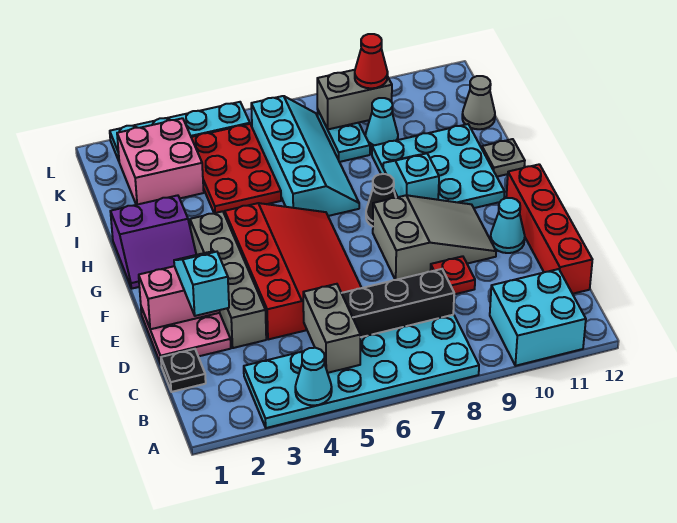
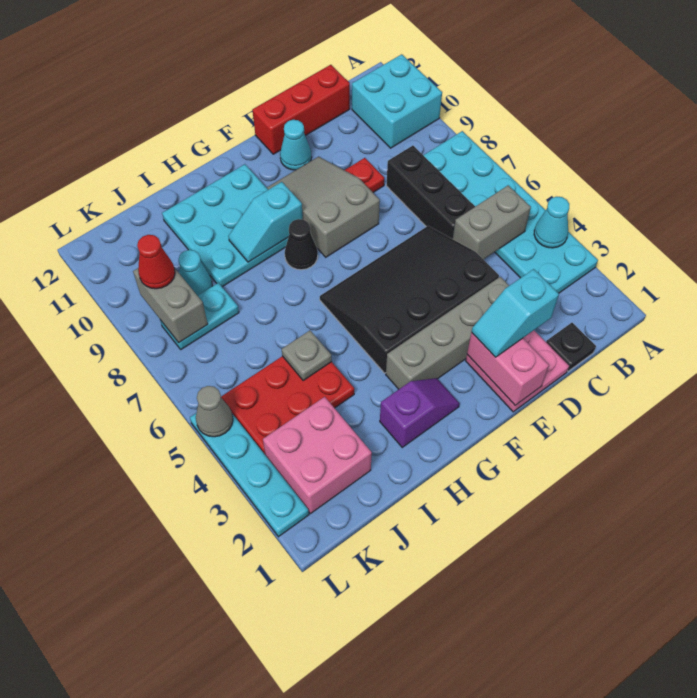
red 1x4 brick [506,164,592,294] -> red 1x3 brick [253,65,350,154]
red 3x4 slope [225,203,361,340] -> black 3x4 slope [320,226,499,373]
purple 2x2 slope [110,195,196,289] -> purple 1x2 slope [380,378,460,447]
cyan 2x4 slope [251,96,359,216] -> none
grey 1x1 plate [482,139,525,177] -> grey 1x1 plate moved to [282,331,332,381]
grey 1x1 cone [462,76,495,129] -> grey 1x1 cone moved to [196,386,233,437]

